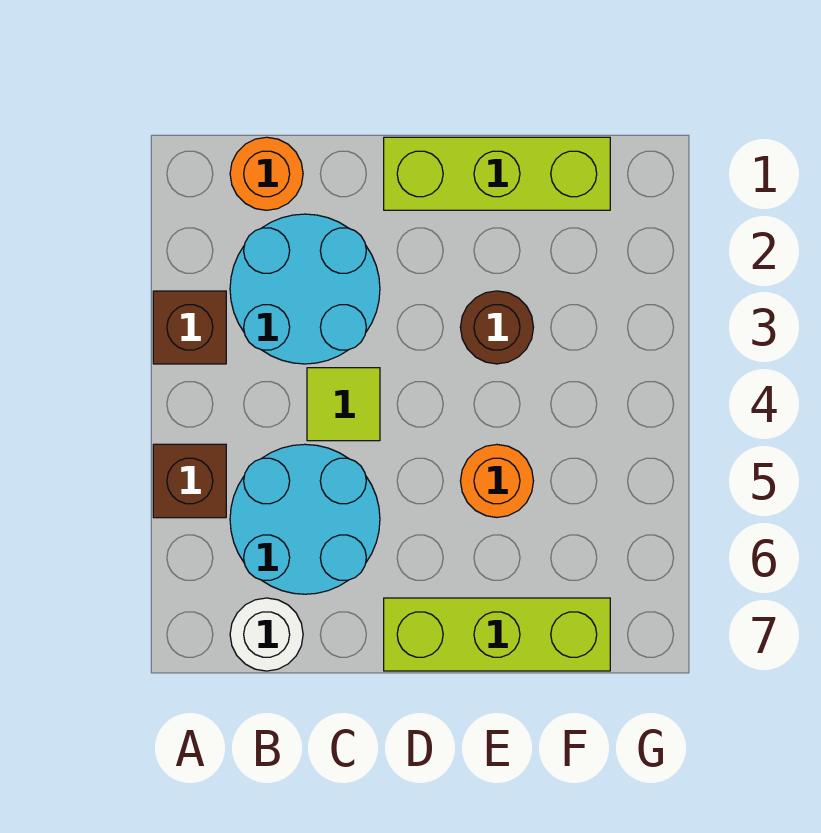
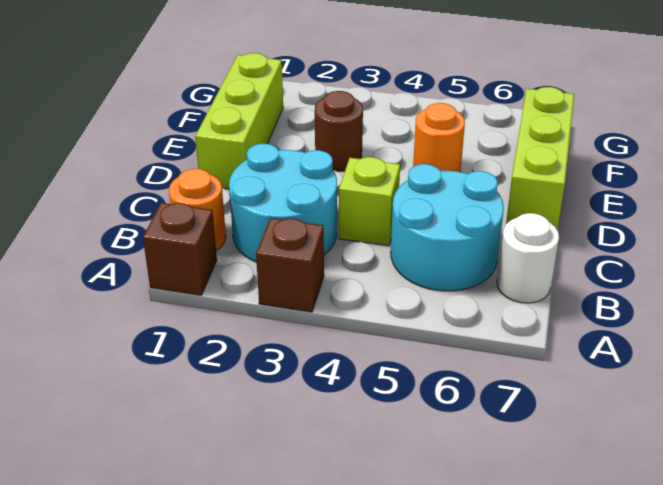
brown 1x1 brick [153,444,226,518] -> brown 1x1 brick moved to [143,203,217,295]
lime 1x1 tile [307,368,380,441] -> lime 1x1 brick [339,157,400,246]

